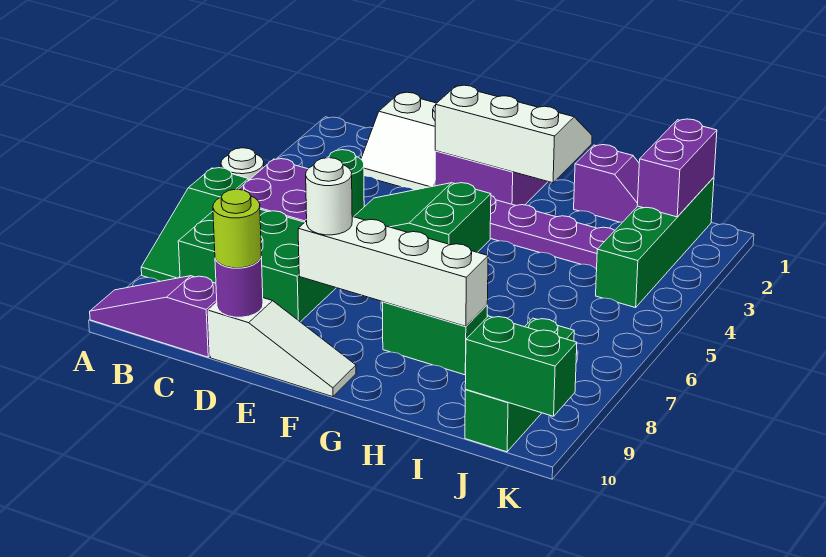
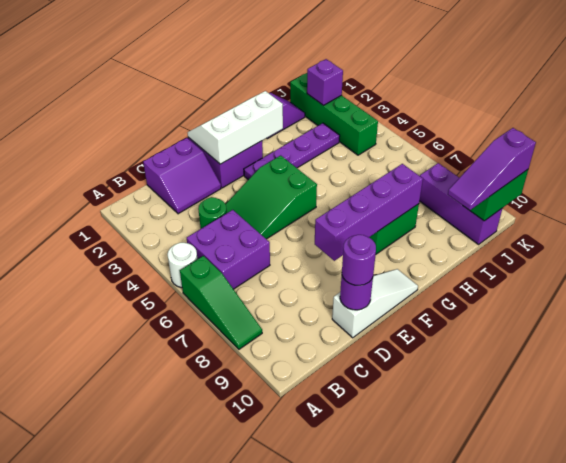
purple 1x3 slope [90,276,217,357] -> purple 1x3 slope moved to [448,128,536,210]
green 2x3 brick [178,209,336,322] -> none
white 2x2 slope [361,92,436,190] -> purple 2x2 slope [143,138,221,214]
lime 1x1 round brick [213,189,261,268] -> purple 1x1 round brick [342,235,376,285]
white 1x4 brick [298,217,488,326] -> purple 1x4 brick [315,164,423,261]
white 1x1 round brick [306,158,352,235] -> none
purple 1x2 brick [637,119,717,217] -> purple 1x1 brick [307,59,343,106]
green 1x3 brick [465,318,574,452] -> purple 1x3 brick [420,163,502,245]

